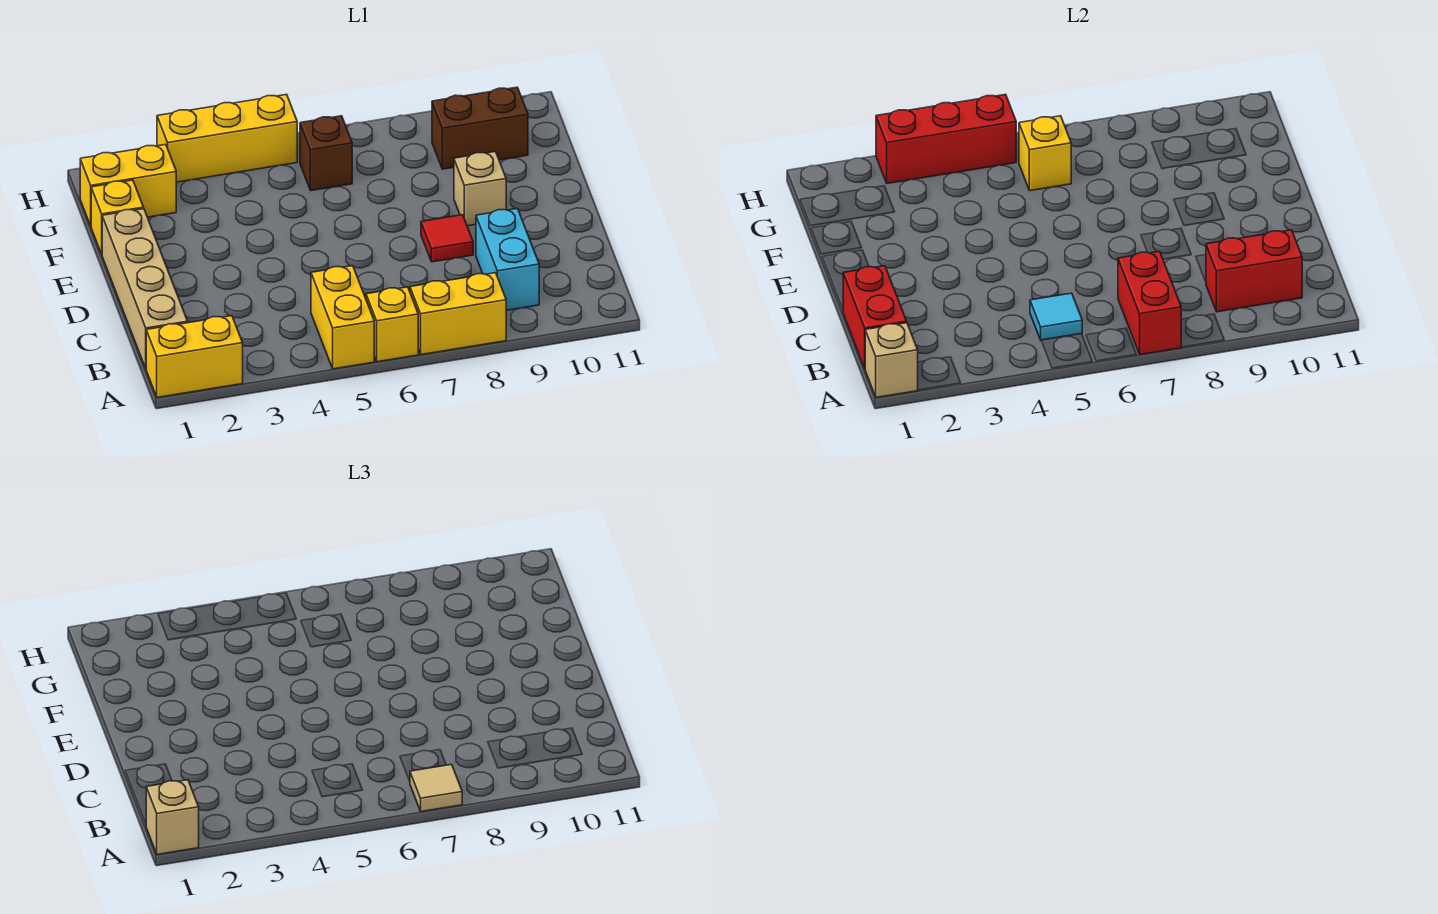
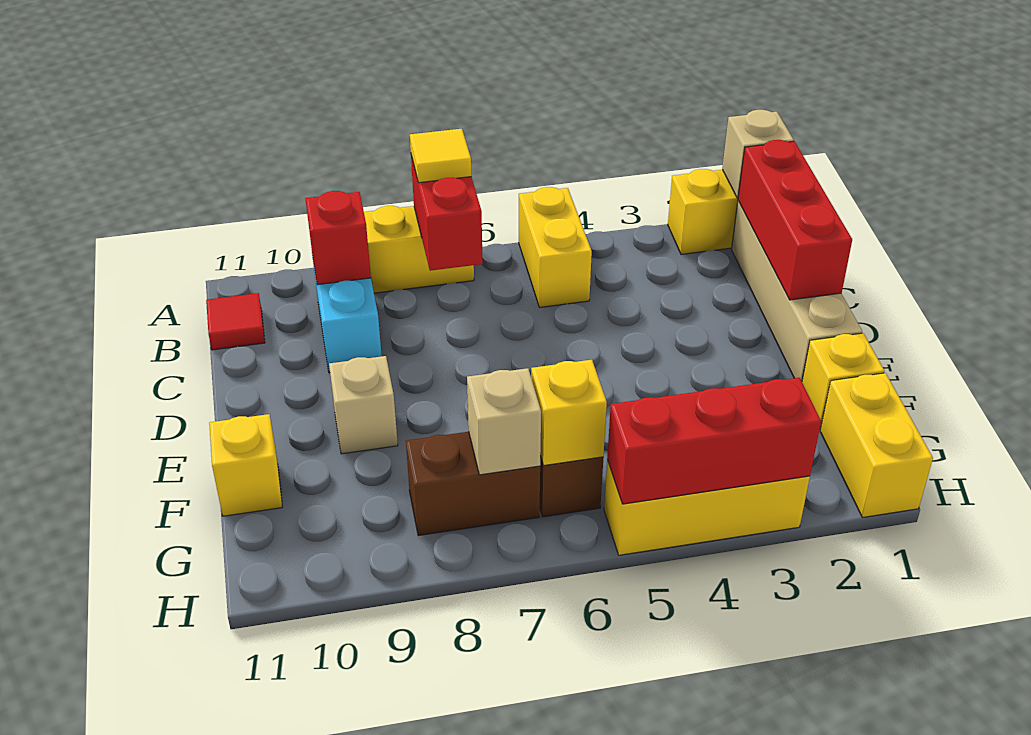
tan 1x1 brick [146,780,199,855] -> tan 1x1 brick moved to [467,368,541,475]
yellow 1x1 brick [366,287,418,362] -> yellow 1x1 brick moved to [209,414,282,516]
tan 1x1 tile [410,764,462,812] -> yellow 1x1 tile [410,129,472,183]
red 1x2 brick [843,266,907,368] -> red 1x3 brick [738,140,852,300]
cyan 1x1 tile [1030,293,1082,340] -> none
red 1x2 brick [1206,230,1302,312] -> red 1x1 brick [305,191,371,285]
red 1x1 tile [421,215,473,262] -> red 1x1 tile moved to [206,293,265,350]
yellow 1x2 brick [80,144,176,226] -> yellow 1x2 brick turned to [820,373,933,517]
brown 1x2 brick [432,87,528,169] -> brown 1x2 brick moved to [406,432,540,536]

